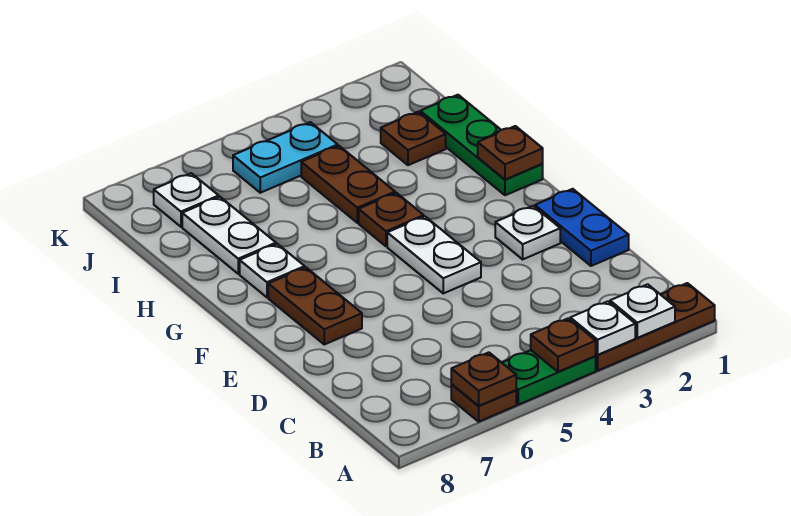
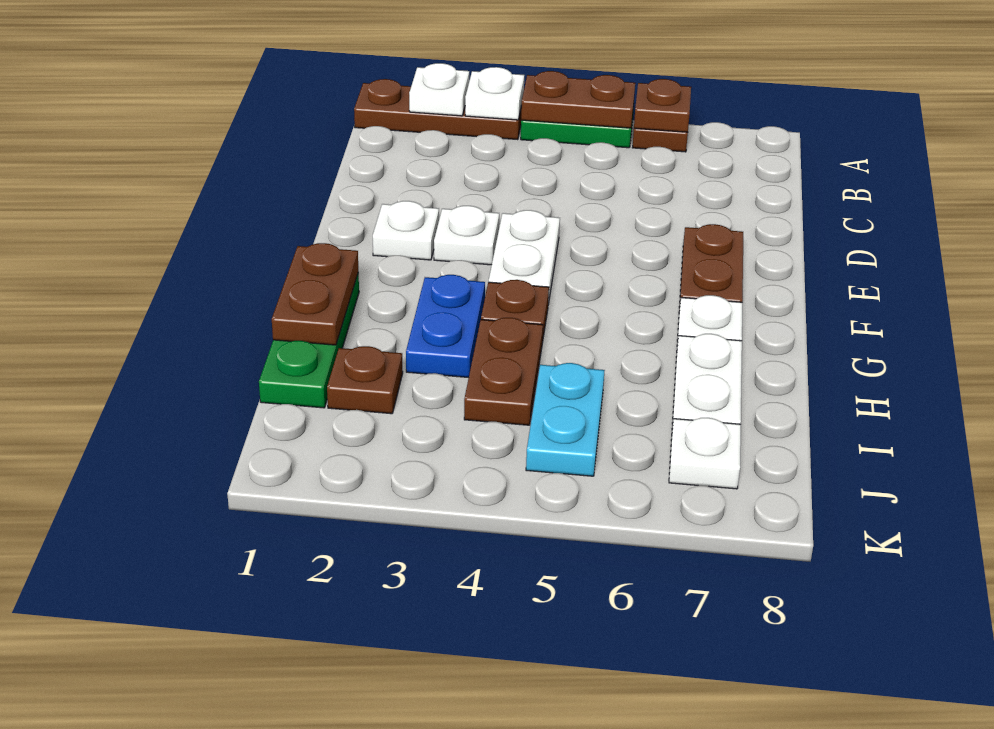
brown 1x1 plate [531,318,596,372] -> brown 1x2 plate [521,71,635,128]
blue 1x2 plate [535,189,629,266] -> blue 1x2 plate moved to [406,275,485,378]
none -> white 1x1 plate [434,206,499,265]
brown 1x1 plate [478,126,543,180] -> brown 1x2 plate [272,243,358,345]
cyan 1x2 plate [233,122,338,193] -> cyan 1x2 plate turned to [526,363,605,476]

